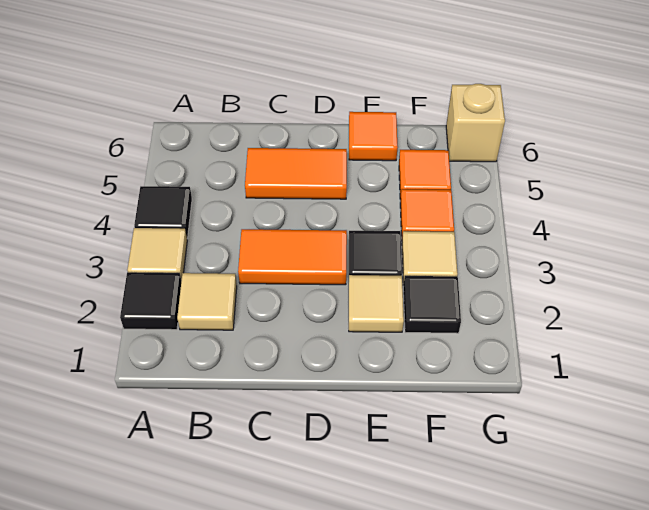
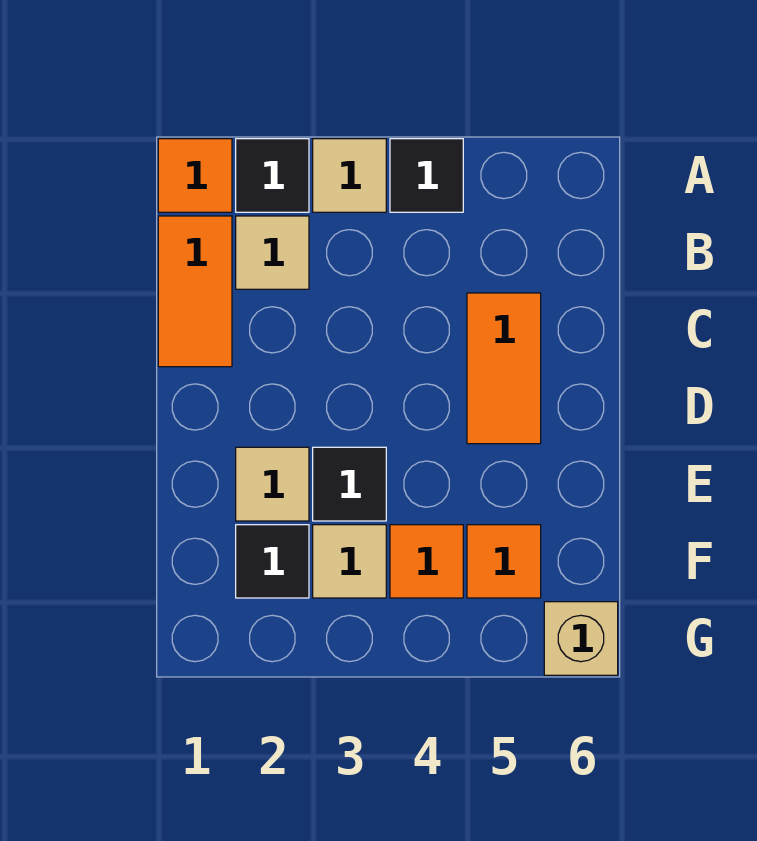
orange 1x2 tile [238,229,347,285] -> orange 1x2 tile moved to [158,216,232,367]
orange 1x1 tile [349,112,398,161] -> orange 1x1 tile moved to [158,139,232,212]

